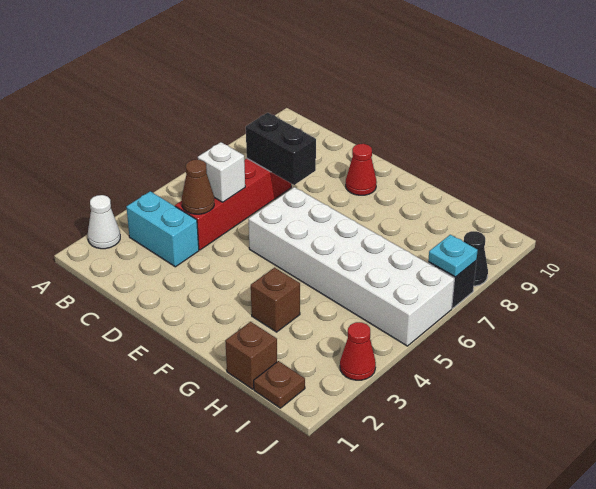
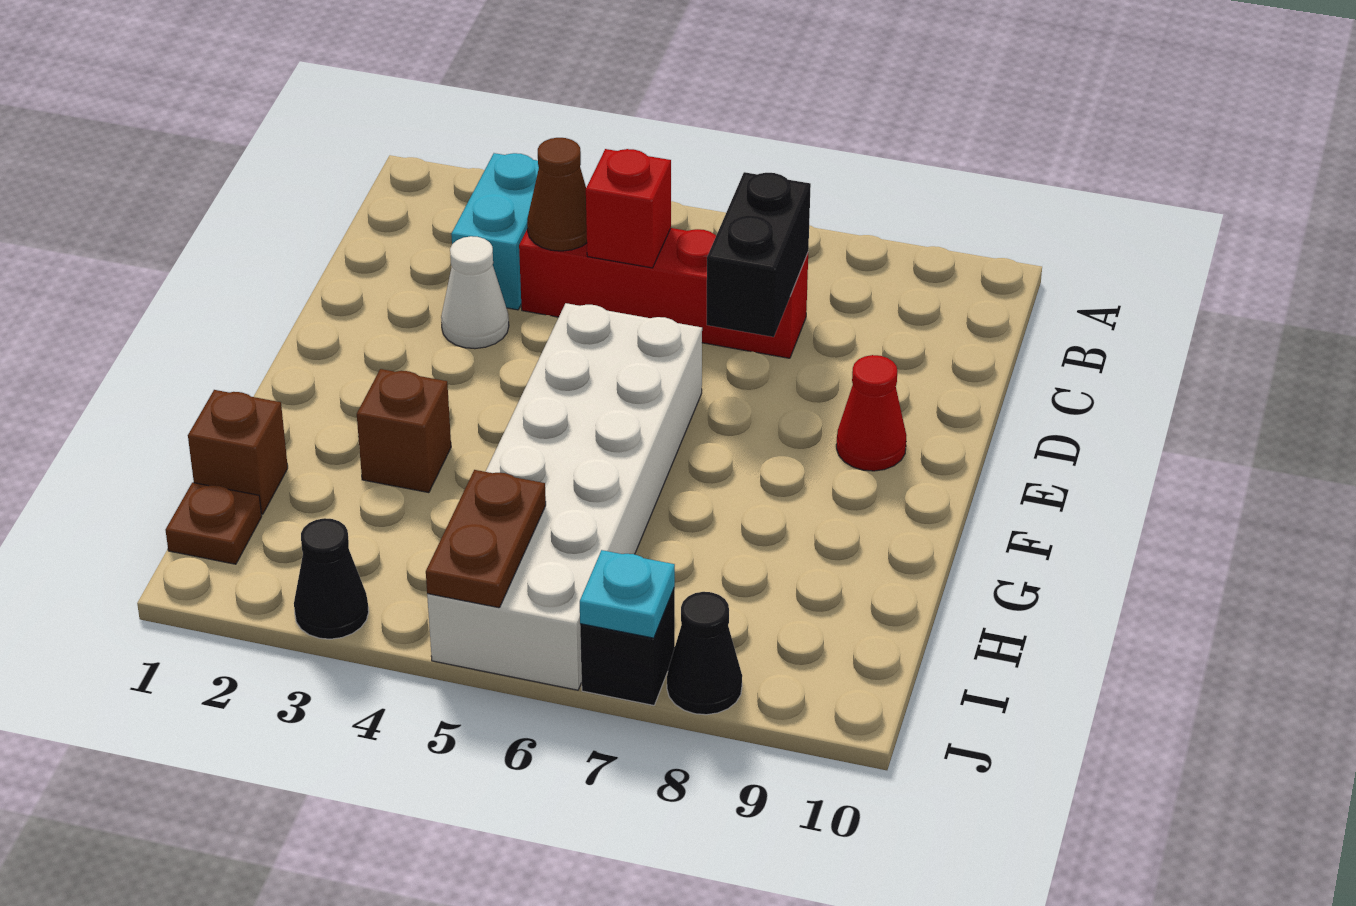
white 1x1 cone [88,195,120,249] -> white 1x1 cone moved to [441,236,509,349]
white 1x1 brick [198,142,245,202] -> red 1x1 brick [586,149,671,268]
none -> brown 1x2 plate [426,470,546,608]
red 1x1 cone [340,322,376,380] -> black 1x1 cone [294,518,369,639]

